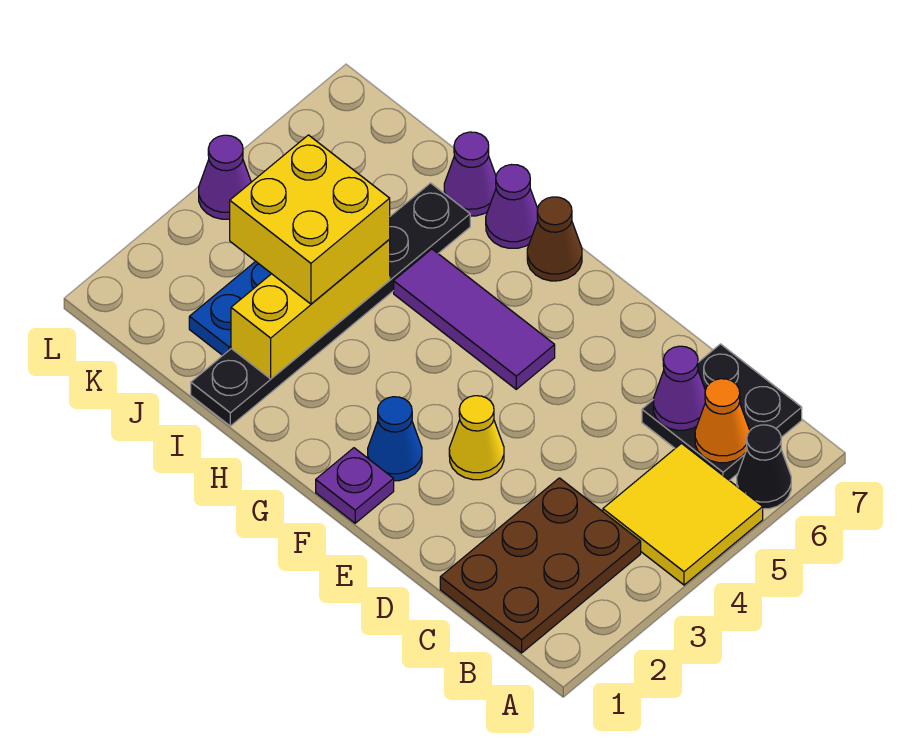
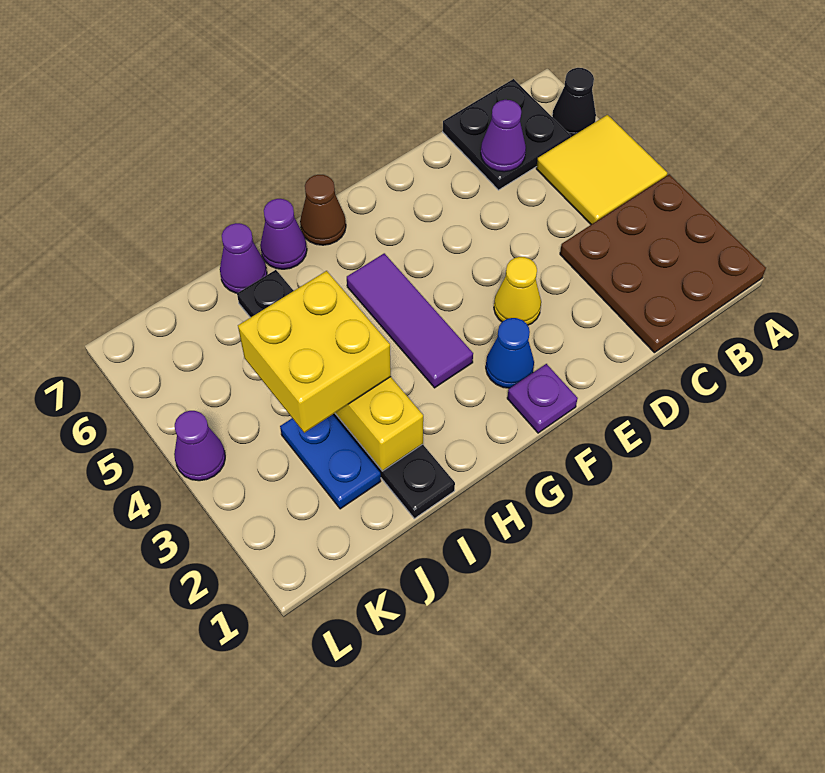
brown 2x3 plate [440,478,641,653] -> brown 3x3 plate [560,174,766,353]
orange 1x1 cone [695,379,750,463] -> none
purple 1x3 tile [394,249,555,389] -> purple 1x3 tile turned to [347,253,473,388]

